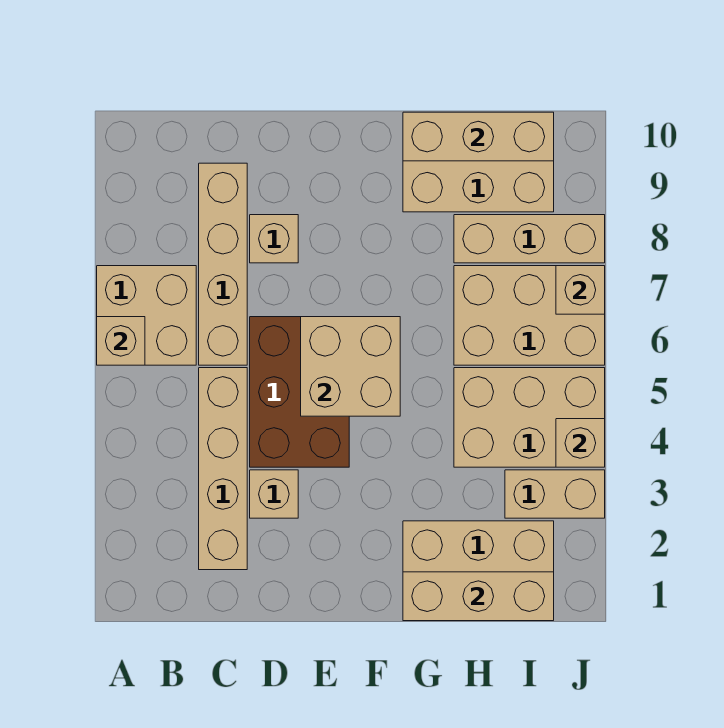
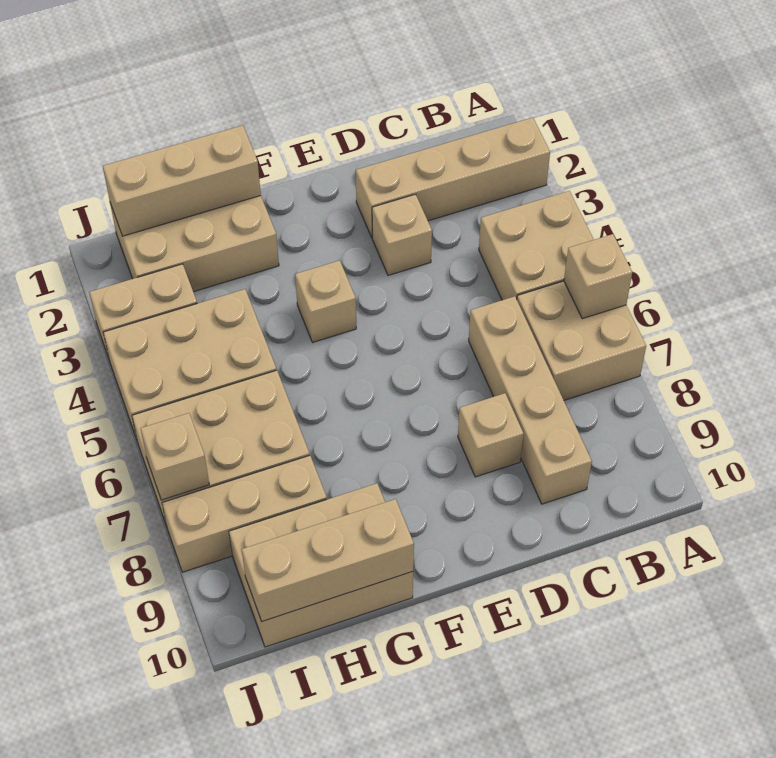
tan 1x4 brick [199,368,247,570] -> tan 1x4 brick turned to [355,118,550,237]
brown 2x3 brick [250,317,349,467] -> none
tan 2x2 brick [301,317,400,416] -> tan 2x2 brick moved to [479,191,594,300]
tan 1x1 brick [556,419,605,467] -> tan 1x1 brick moved to [295,260,356,342]

